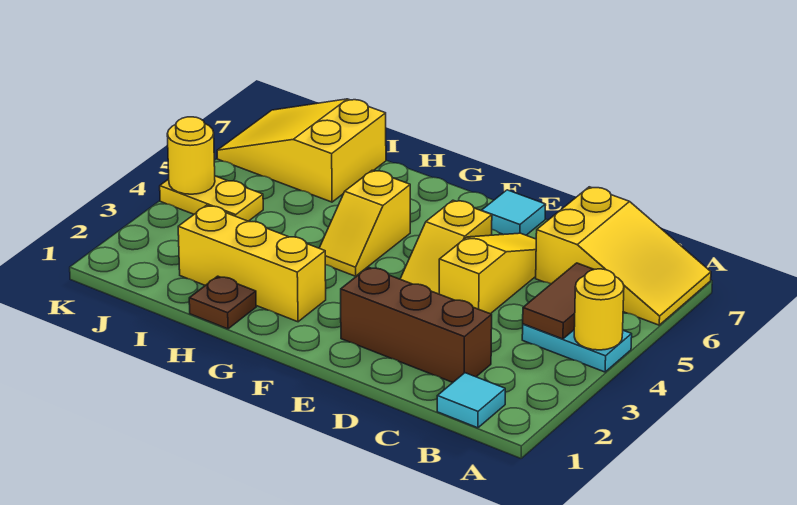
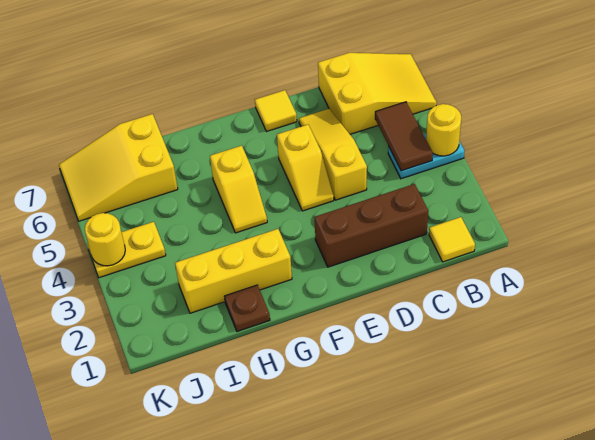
cyan 1x1 tile [437,373,505,428] -> yellow 1x1 tile [429,217,475,262]
cyan 1x1 tile [482,190,546,235] -> yellow 1x1 tile [255,90,297,131]

